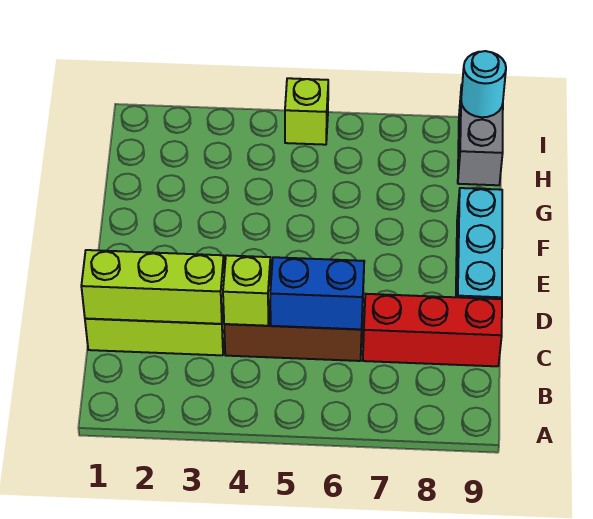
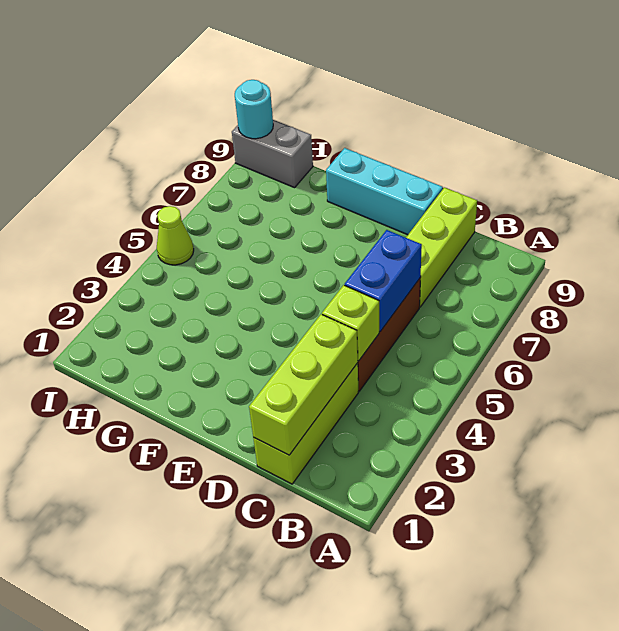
red 1x3 brick [363,294,502,366] -> lime 1x3 brick [406,187,477,307]
lime 1x1 brick [285,78,328,145] -> lime 1x1 cone [157,206,194,265]

